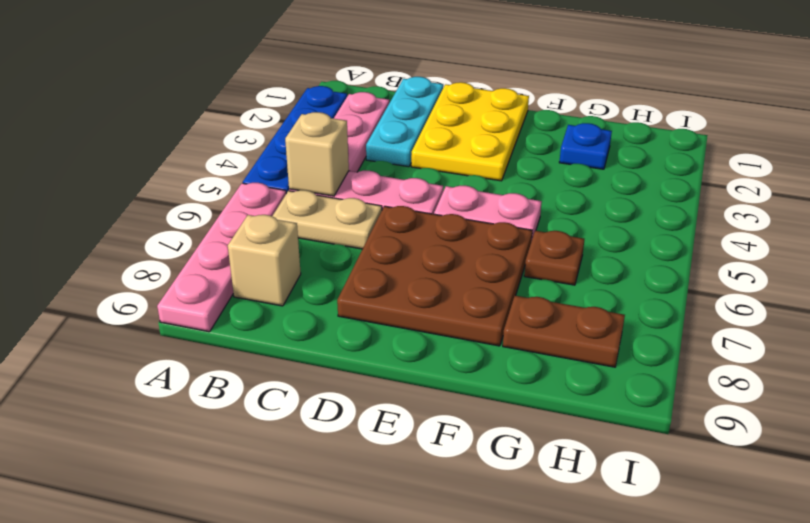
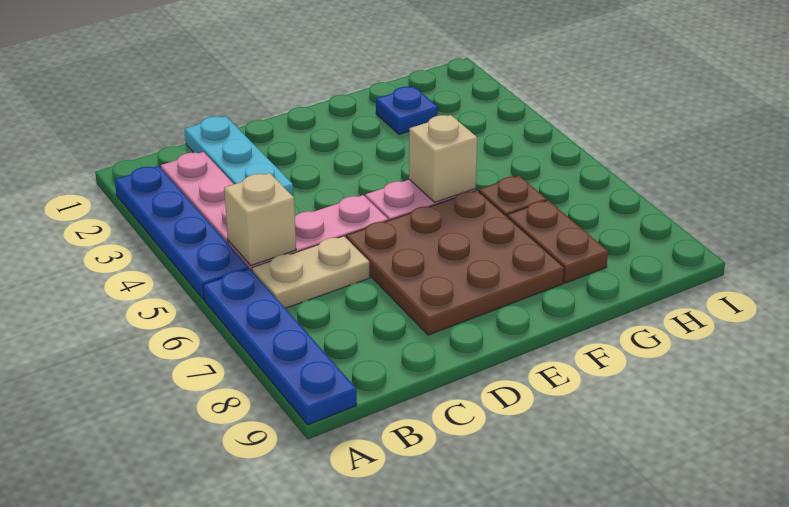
pink 1x4 plate [157,183,286,332] -> blue 1x4 plate [203,269,357,425]
tan 1x1 brick [228,215,301,306] -> tan 1x1 brick moved to [409,115,477,202]
yellow 2x3 plate [411,82,529,181] -> none
brown 1x2 plate [503,296,625,367] -> brown 1x2 plate turned to [507,200,608,283]

